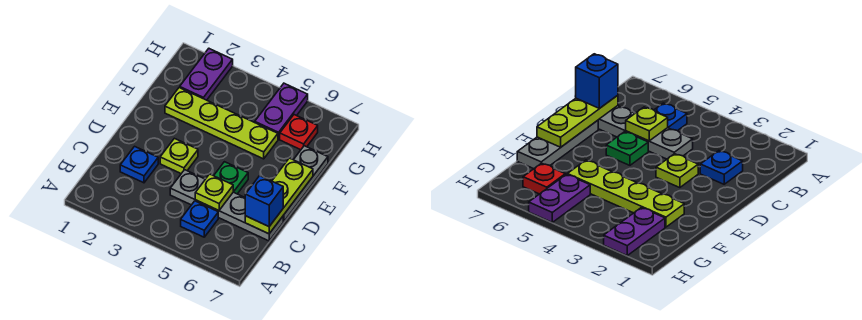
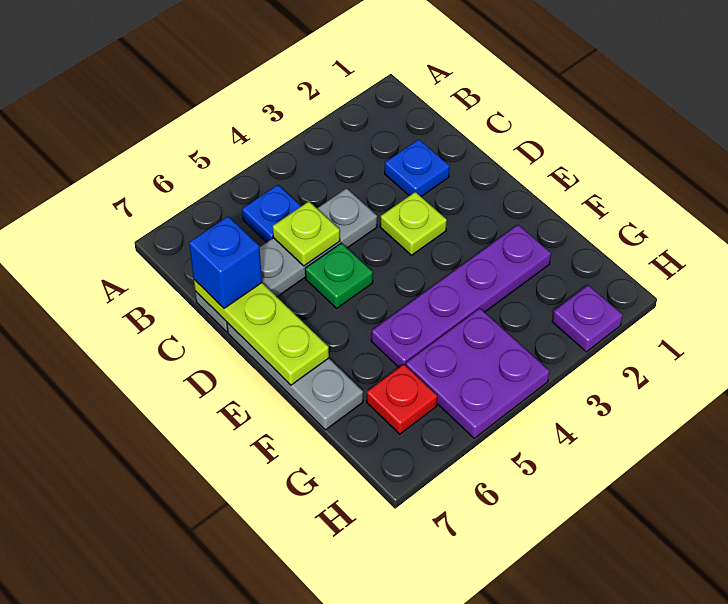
lime 1x4 plate [165,88,278,159] -> purple 1x4 plate [371,225,551,367]
purple 1x2 plate [180,49,233,100] -> purple 1x1 plate [552,285,623,352]
purple 1x2 plate [255,83,308,139] -> purple 2x2 plate [406,308,549,438]

